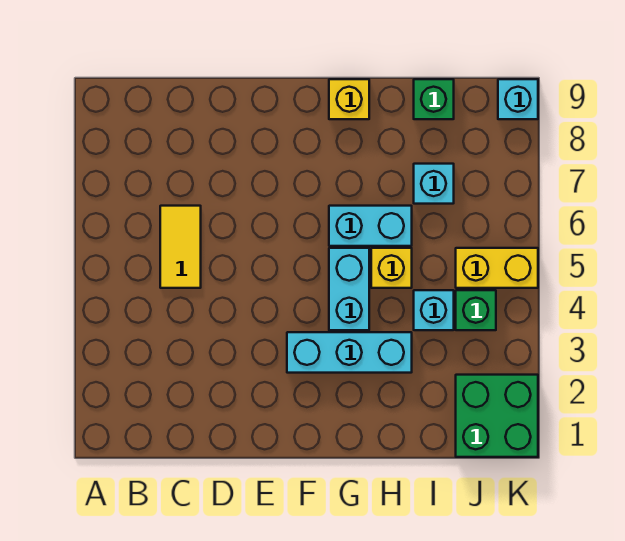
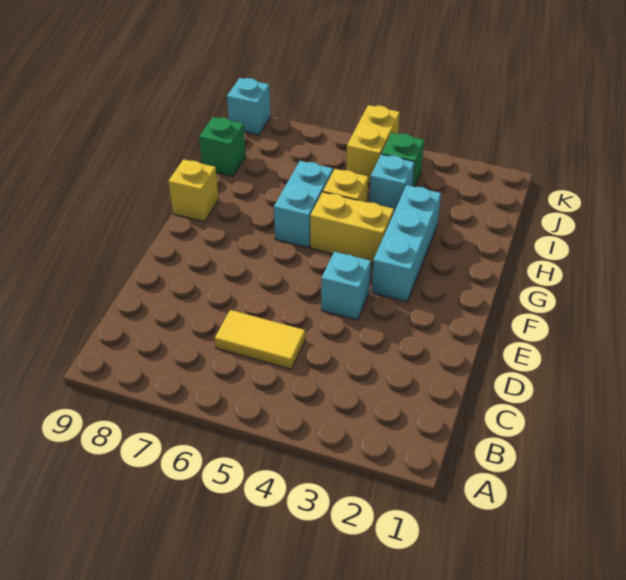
cyan 1x2 brick [329,248,369,330] -> yellow 1x2 brick [310,192,394,264]
cyan 1x1 brick [414,164,454,204] -> cyan 1x1 brick moved to [321,252,371,320]
green 2x2 brick [456,375,538,457] -> none

